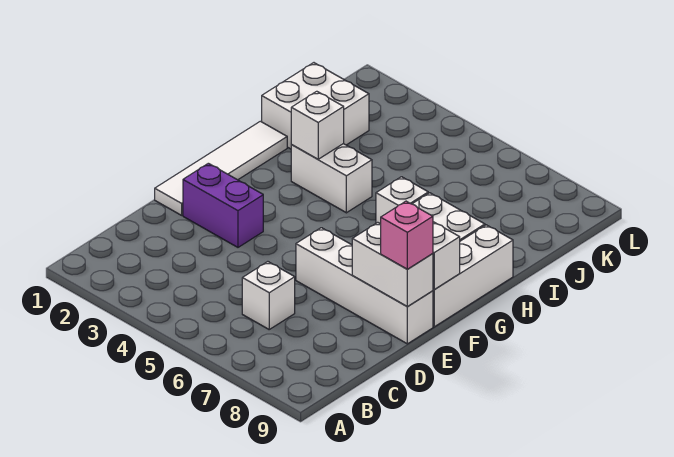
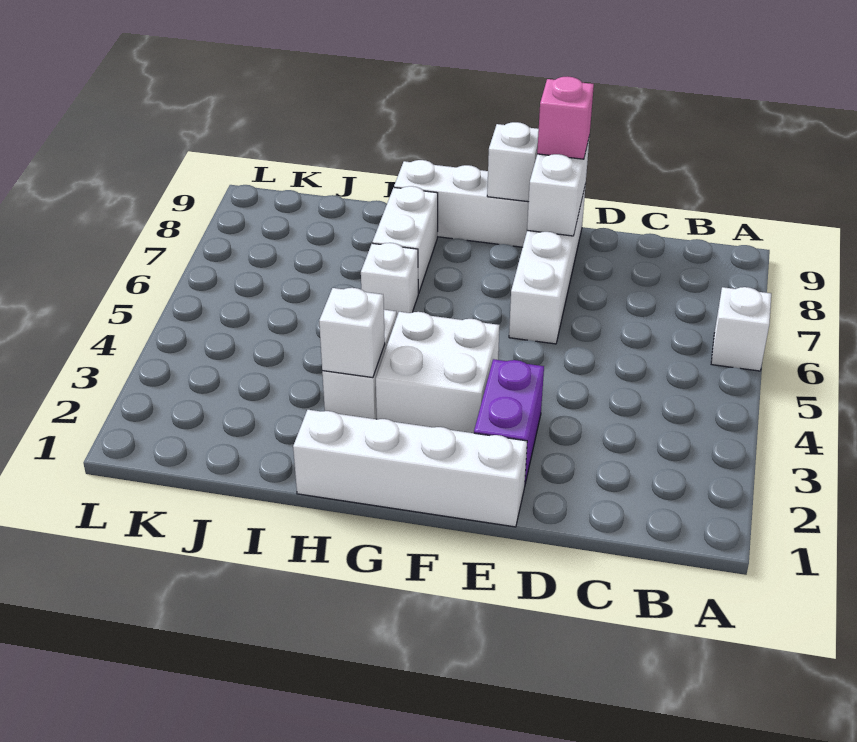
white 1x1 brick [242,262,295,329] -> white 1x1 brick moved to [711,287,771,371]
white 1x4 tile [155,121,287,215] -> white 1x4 brick [293,410,527,527]
white 2x2 brick [262,63,369,149] -> white 2x2 brick moved to [376,312,500,433]

